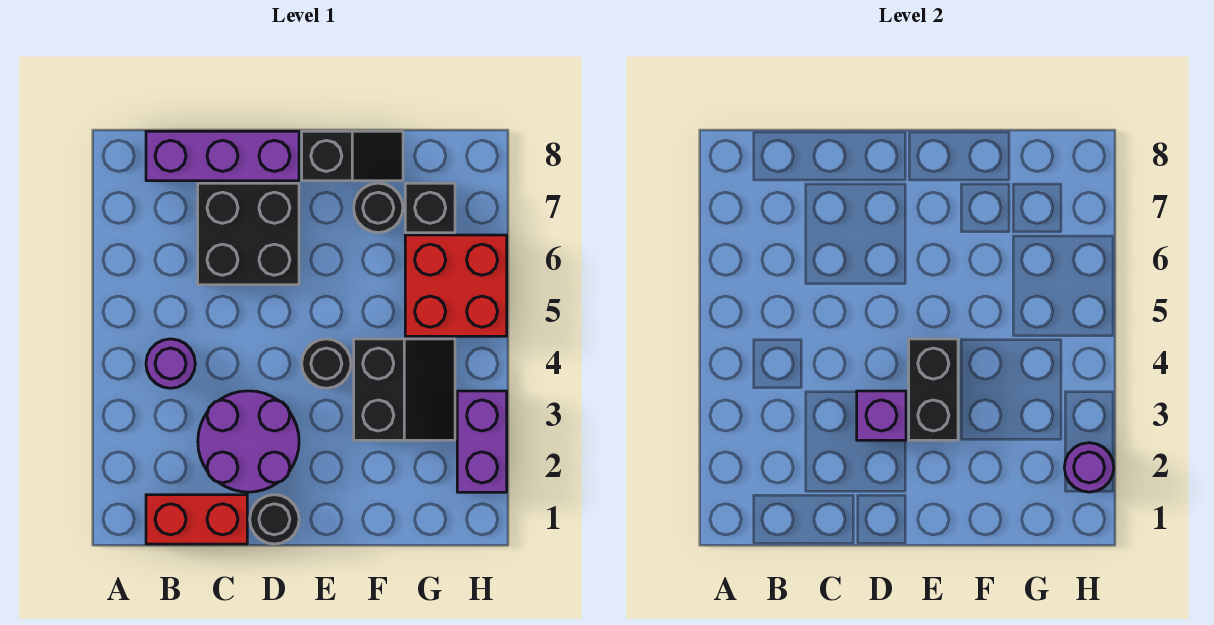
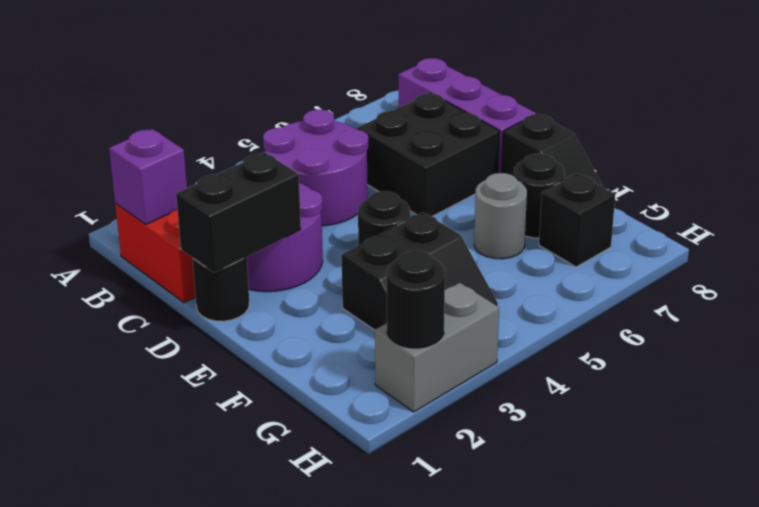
purple 1x1 round brick [146,339,195,388] -> purple 2x2 round brick [263,109,368,226]
purple 1x1 brick [857,391,906,440] -> purple 1x1 brick moved to [109,129,187,224]
black 1x2 brick [909,339,958,440] -> black 1x2 brick moved to [176,152,301,273]
none -> grey 1x1 round brick [474,173,527,259]
red 2x2 brick [405,235,507,336] -> none
purple 1x2 brick [457,391,507,492] -> grey 1x2 brick [375,283,499,412]
purple 1x1 round brick [1064,443,1114,492] -> black 1x1 round brick [387,251,445,348]

